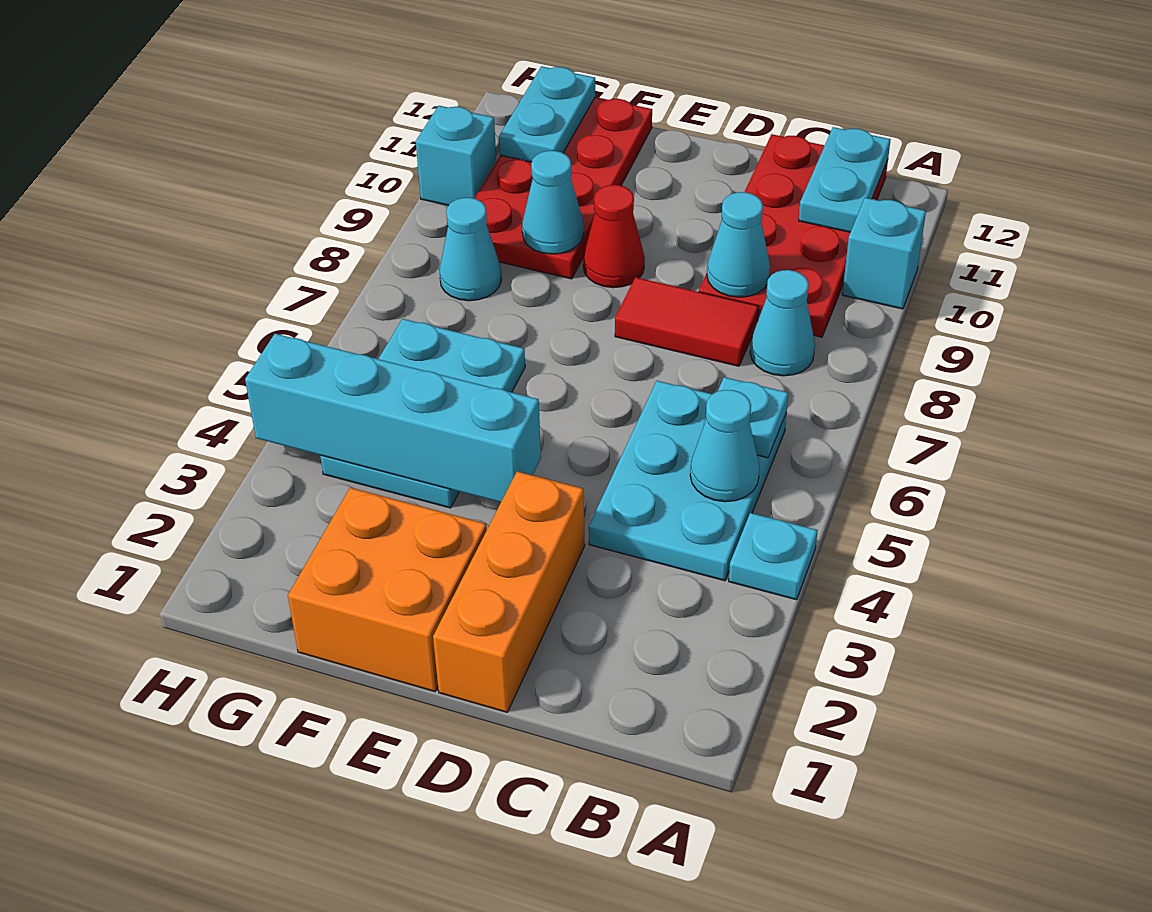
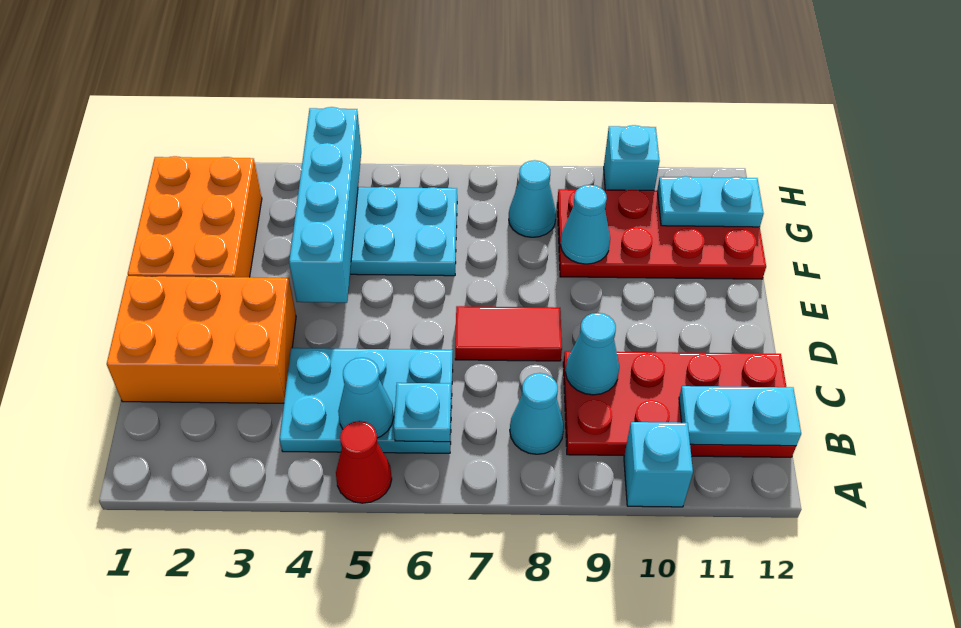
cyan 1x1 plate [729,513,818,600] -> none
red 1x2 tile [615,277,759,366] -> red 1x2 tile turned to [455,306,562,361]
orange 1x3 brick [433,471,585,712] -> orange 2x3 brick [107,276,296,403]
orange 2x2 brick [288,488,487,692] -> orange 2x3 brick [128,156,262,277]
red 1x1 cone [583,185,645,288] -> red 1x1 cone moved to [336,421,392,503]

